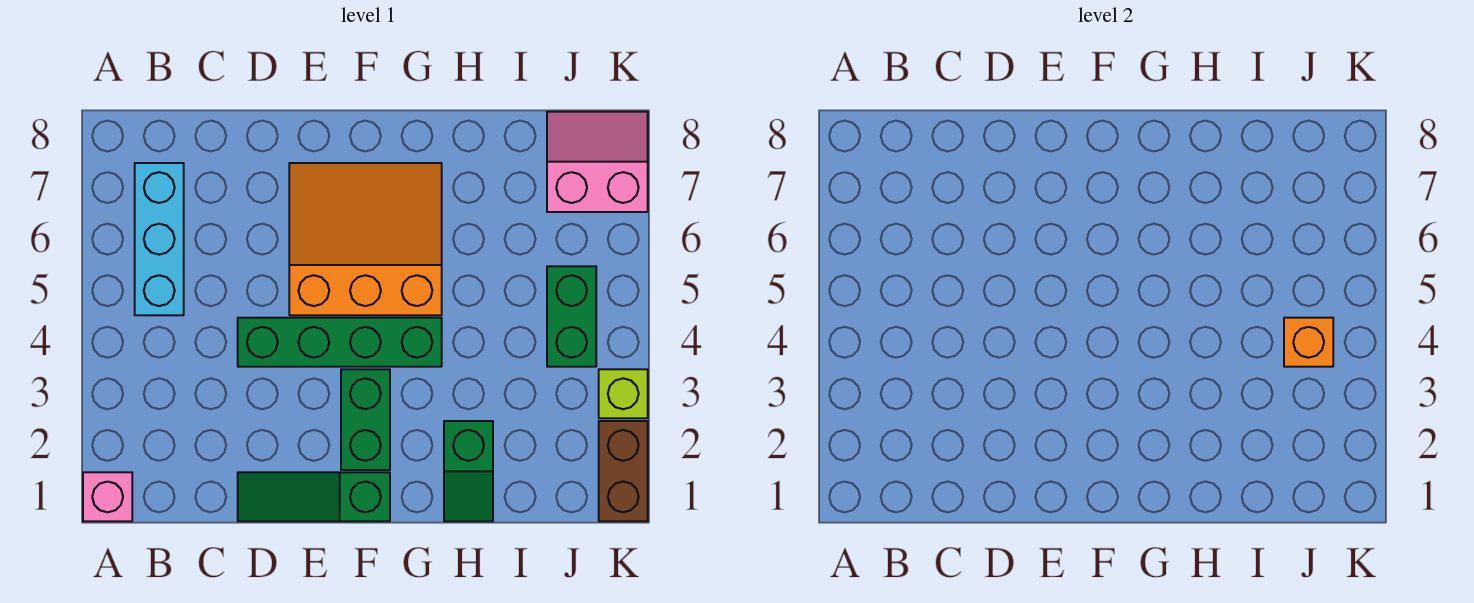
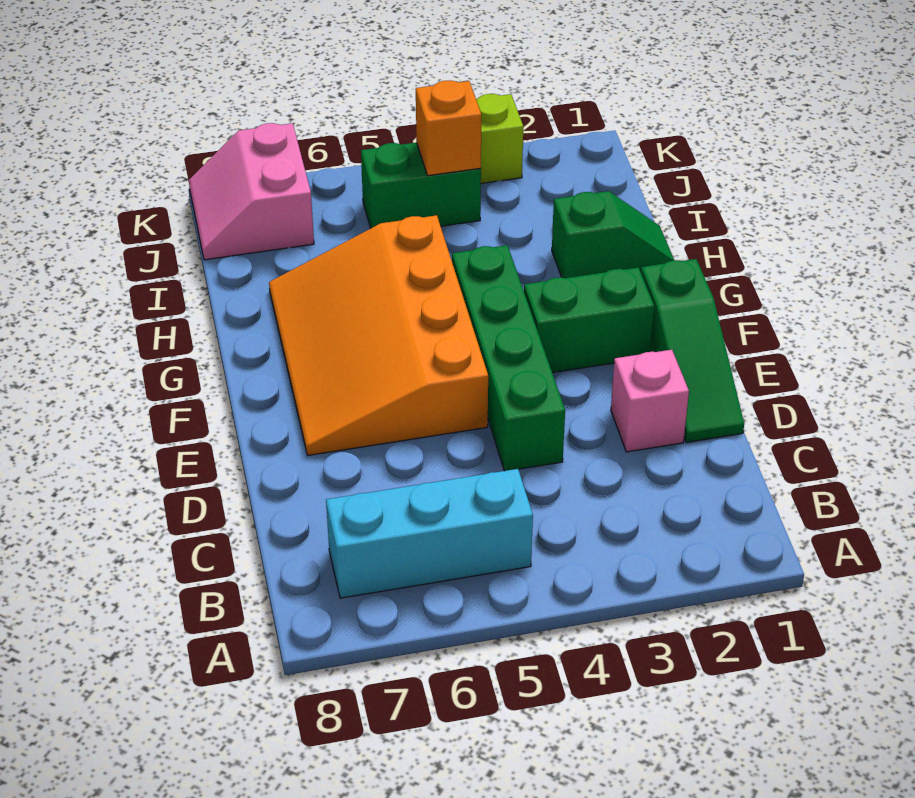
pink 1x1 brick [83,472,132,521] -> pink 1x1 brick moved to [611,350,689,452]
orange 3x3 slope [289,163,442,315] -> orange 3x4 slope [269,215,488,455]
brown 1x2 brick [599,421,648,521] -> none

